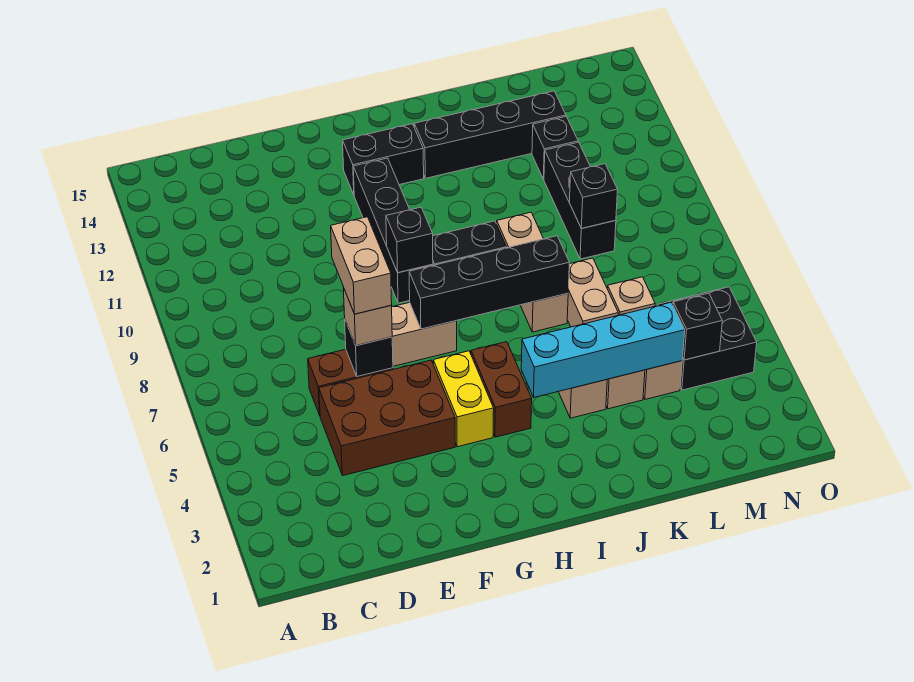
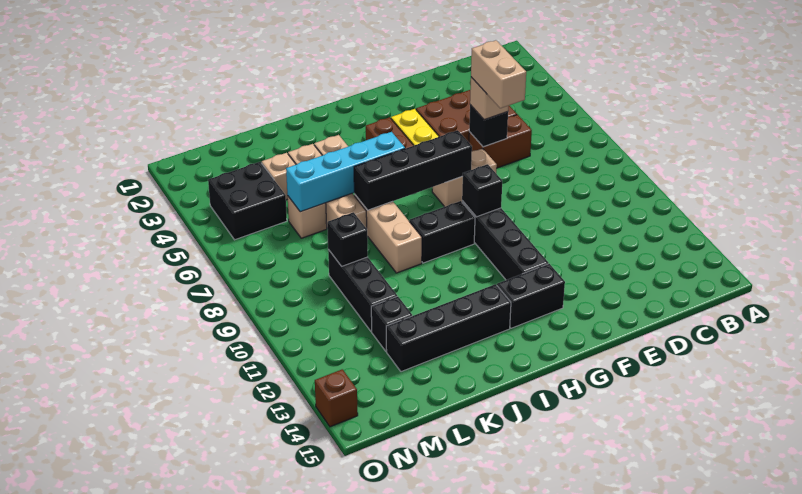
cyan 1x4 brick [521,302,685,397] -> cyan 1x4 brick moved to [286,132,405,212]
black 1x1 brick [673,293,722,360] -> none
none -> brown 1x1 brick [315,369,358,427]

